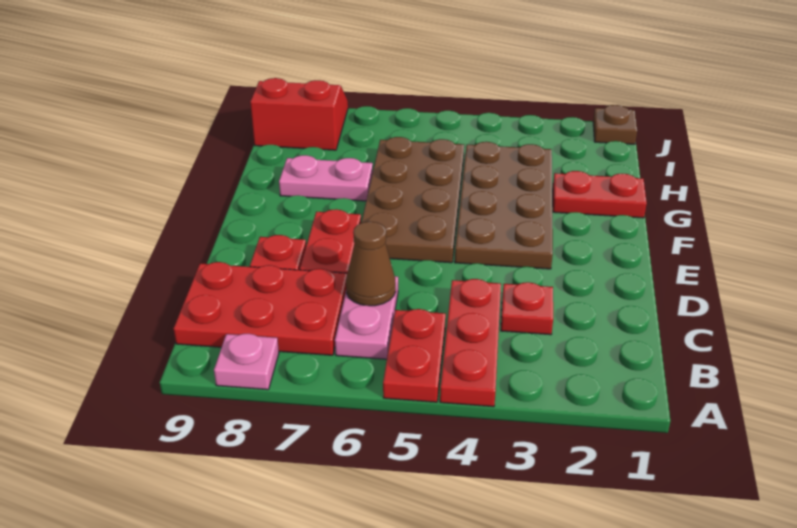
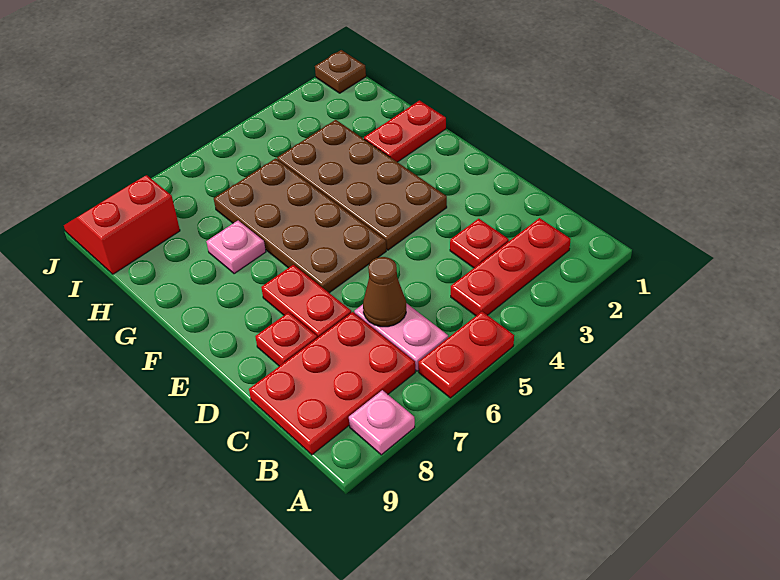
red 1x3 plate [440,279,501,407] -> red 1x3 plate turned to [451,218,571,316]
red 1x2 plate [383,309,446,402] -> red 1x2 plate turned to [418,312,514,398]
pink 1x2 plate [279,155,373,201] -> pink 1x1 plate [206,220,266,274]

